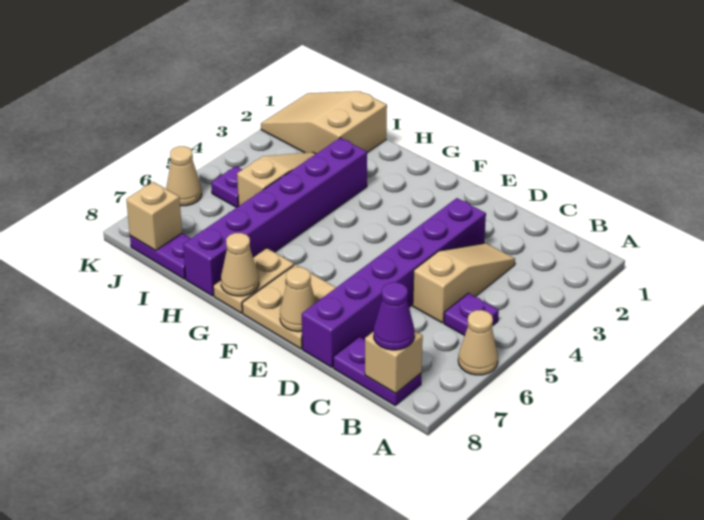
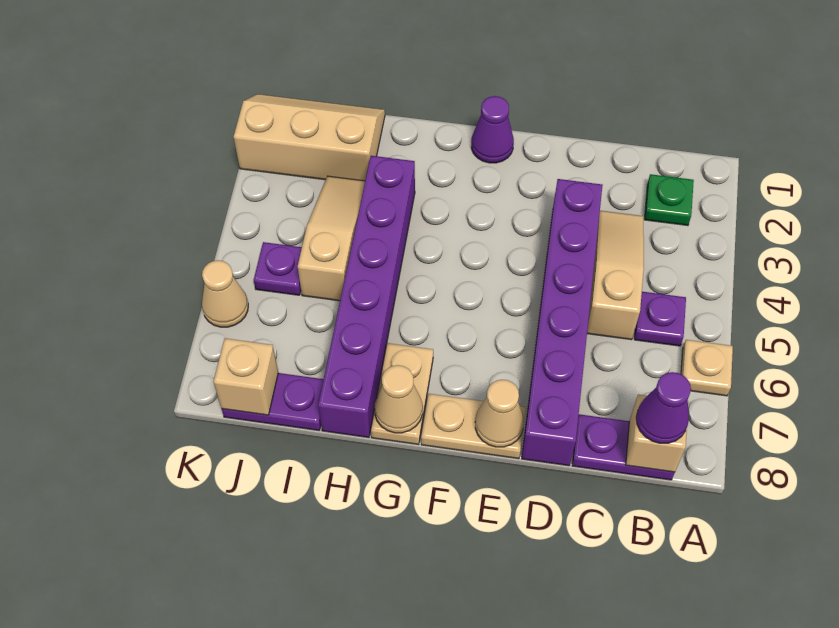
tan 1x1 cone [458,310,498,375] -> tan 1x1 plate [681,340,733,396]
none -> green 1x1 plate [644,174,694,226]
tan 2x2 plate [242,264,336,349] -> tan 1x2 plate [421,394,526,459]
none -> purple 1x1 cone [471,96,514,163]
tan 2x3 slope [261,91,387,154] -> tan 2x3 slope turned to [234,94,385,181]

